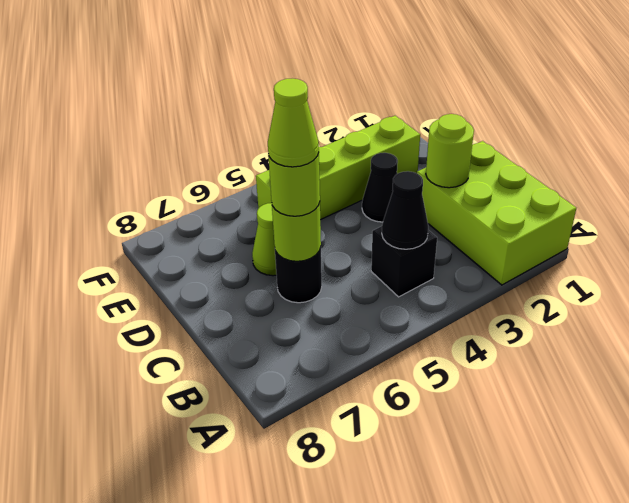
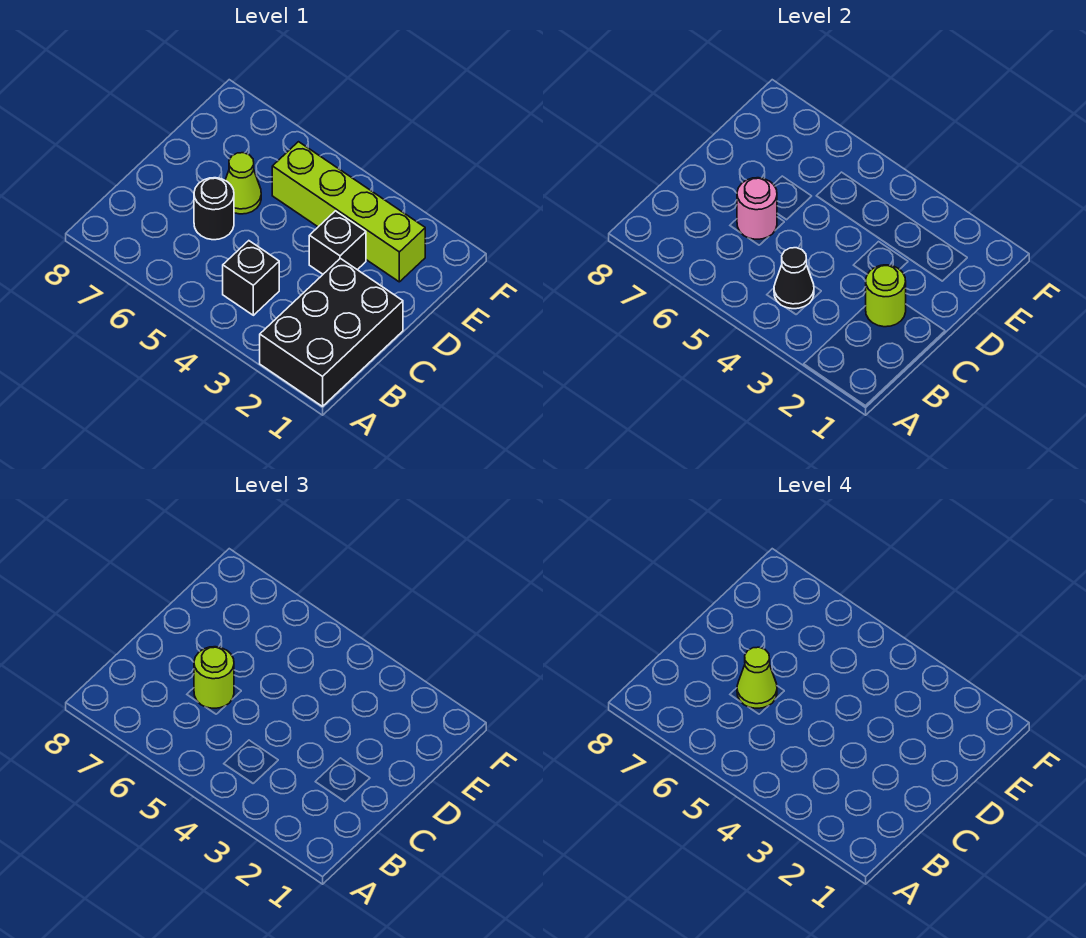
lime 2x3 brick [417,141,576,285] -> black 2x3 brick [260,258,403,406]
lime 1x1 round brick [272,202,321,261] -> pink 1x1 round brick [737,178,777,239]
black 1x1 cone [362,153,398,222] -> black 1x1 brick [309,211,366,274]

